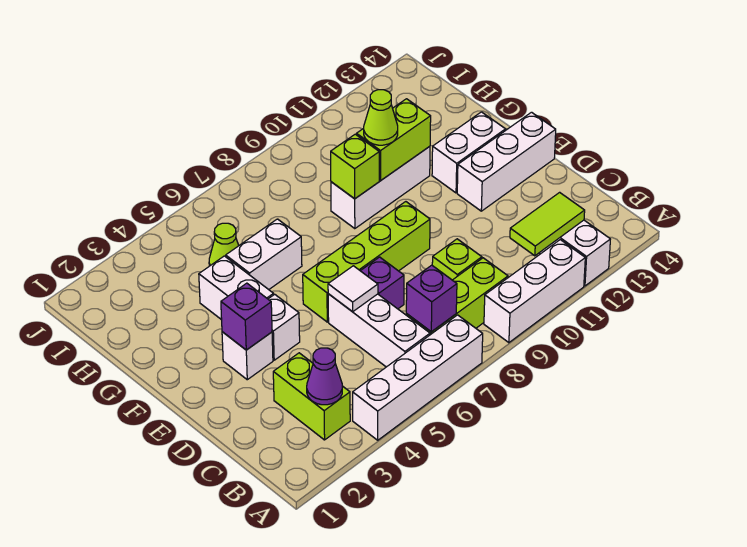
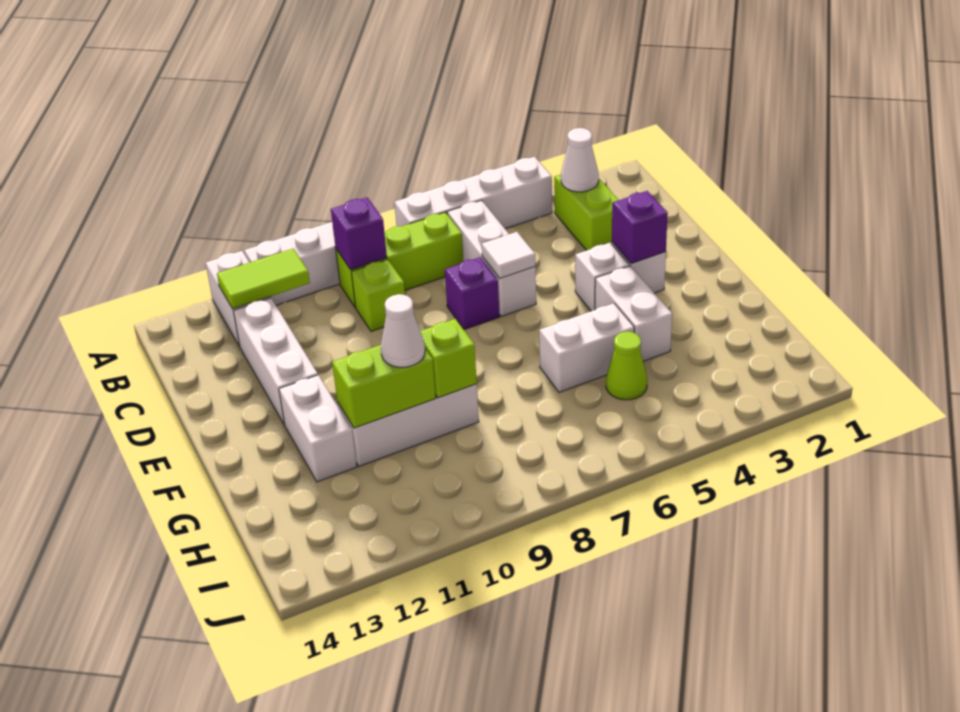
purple 1x1 cone [307,348,342,405] -> white 1x1 cone [561,128,599,192]
purple 1x1 brick [406,265,457,332] -> purple 1x1 brick moved to [331,198,387,270]
lime 1x4 brick [303,202,430,322] -> none
white 1x3 brick [457,112,556,211] -> white 1x3 brick turned to [233,298,318,425]
white 1x2 brick [432,112,506,193] -> white 1x2 brick turned to [279,375,357,482]
lime 1x1 cone [364,90,398,145] -> white 1x1 cone [381,294,425,367]

